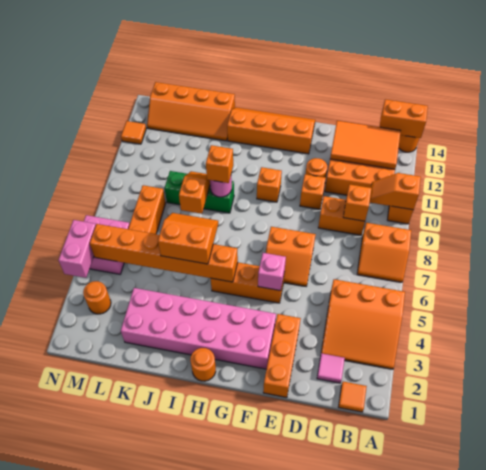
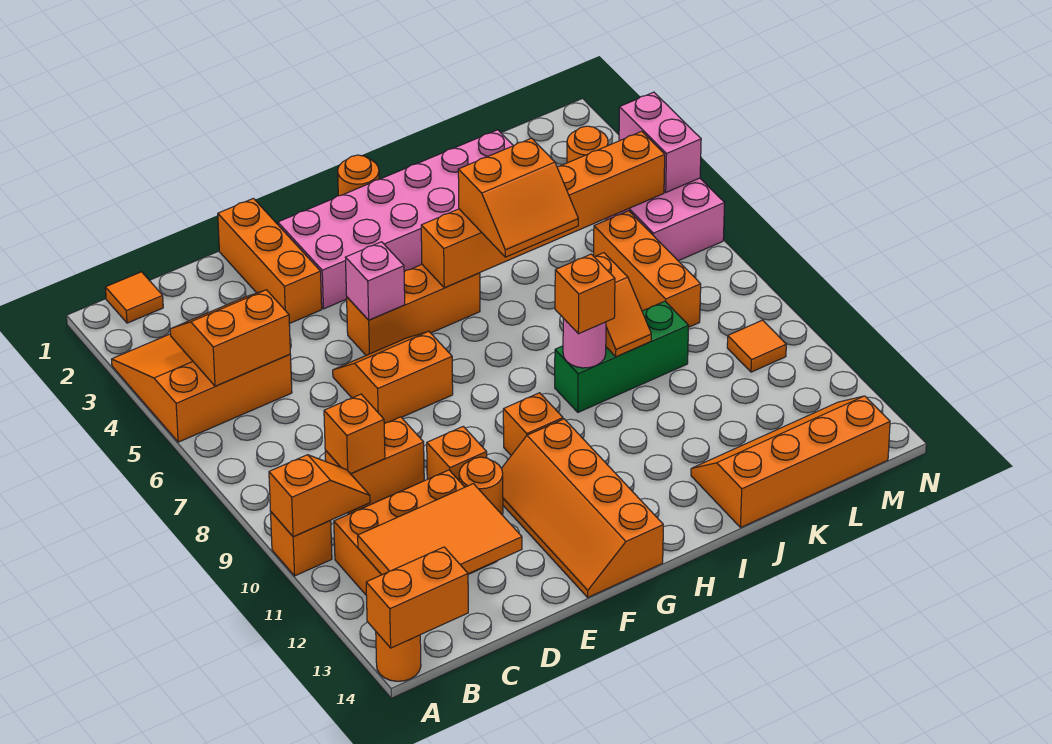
orange 2x2 slope [357,223,411,282] -> orange 2x2 slope moved to [170,290,290,386]
pink 1x1 tile [317,353,345,383] -> none
orange 2x4 slope [227,107,315,154] -> orange 2x4 slope turned to [501,419,663,597]
orange 1x1 tile [121,121,146,144] -> orange 1x1 tile moved to [727,320,786,372]

